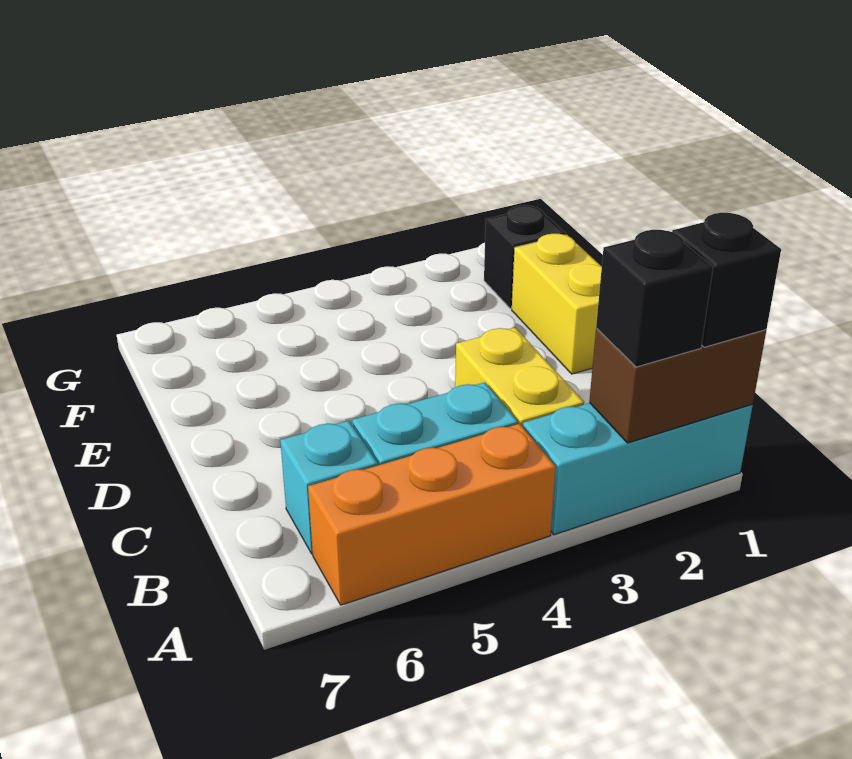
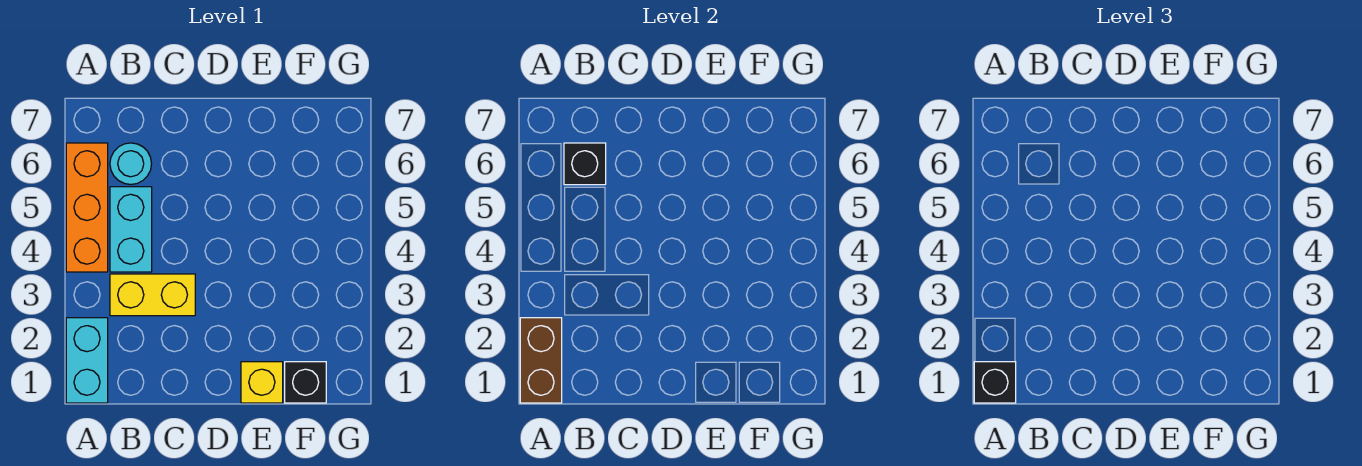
cyan 1x3 brick [523,403,753,535] -> cyan 1x2 brick [66,318,108,403]
black 1x1 brick [596,230,713,367] -> black 1x1 brick moved to [564,143,606,185]
cyan 1x1 brick [280,421,378,554] -> cyan 1x1 round brick [110,143,152,185]
yellow 1x2 brick [512,234,602,374] -> yellow 1x1 brick [241,362,283,403]

